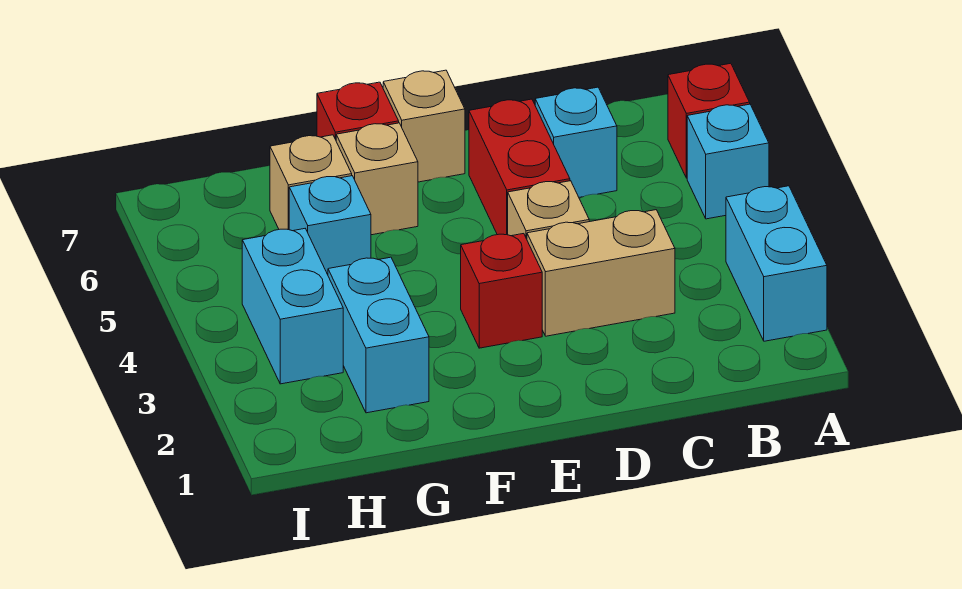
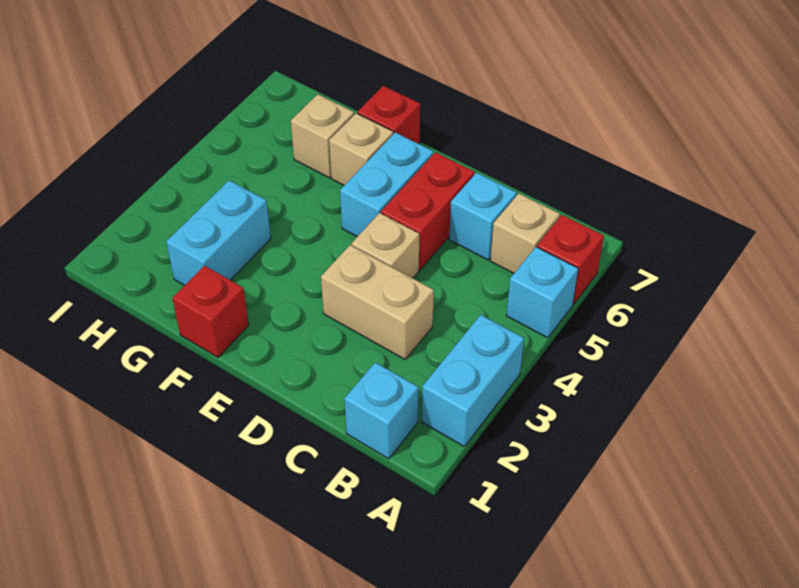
red 1x1 brick [461,234,542,348] -> red 1x1 brick moved to [172,266,249,357]
tan 1x1 brick [383,70,465,182] -> tan 1x1 brick moved to [490,194,560,273]
cyan 1x1 brick [289,176,371,275] -> cyan 1x1 brick moved to [345,362,419,459]
cyan 1x2 brick [242,229,343,384] -> cyan 1x2 brick moved to [340,132,433,237]

